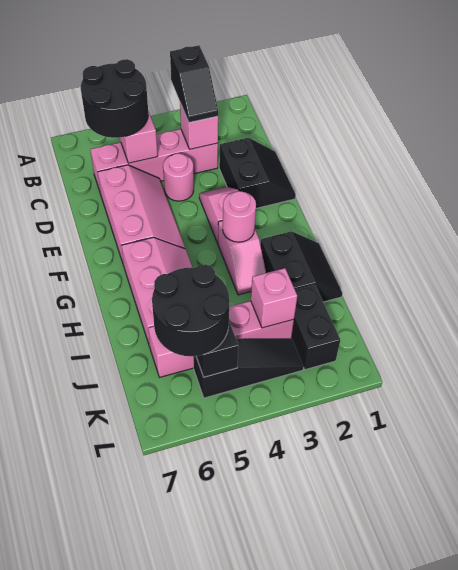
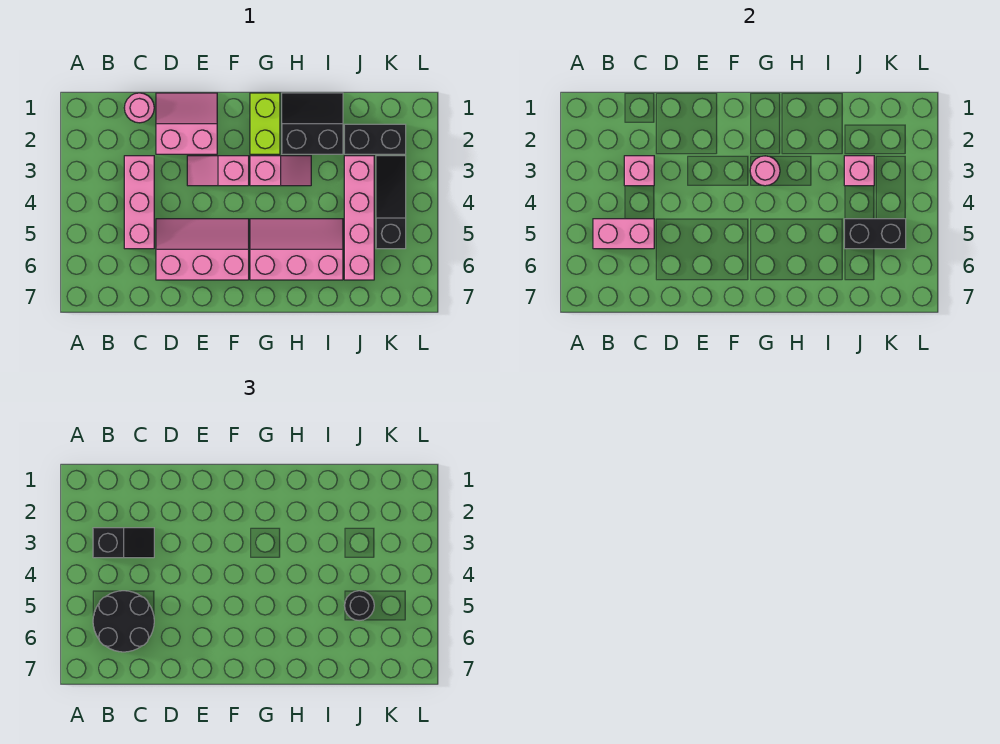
pink 1x4 brick [90,129,218,194] -> pink 1x3 brick [124,156,154,249]
black 2x2 slope [219,138,296,208] -> pink 2x2 slope [156,93,217,154]
pink 1x1 round brick [163,154,194,201] -> pink 1x1 round brick moved to [124,93,154,123]
none -> lime 1x2 brick [250,93,280,154]
black 2x2 round brick [152,264,230,356] -> black 1x1 round brick [344,591,374,621]

